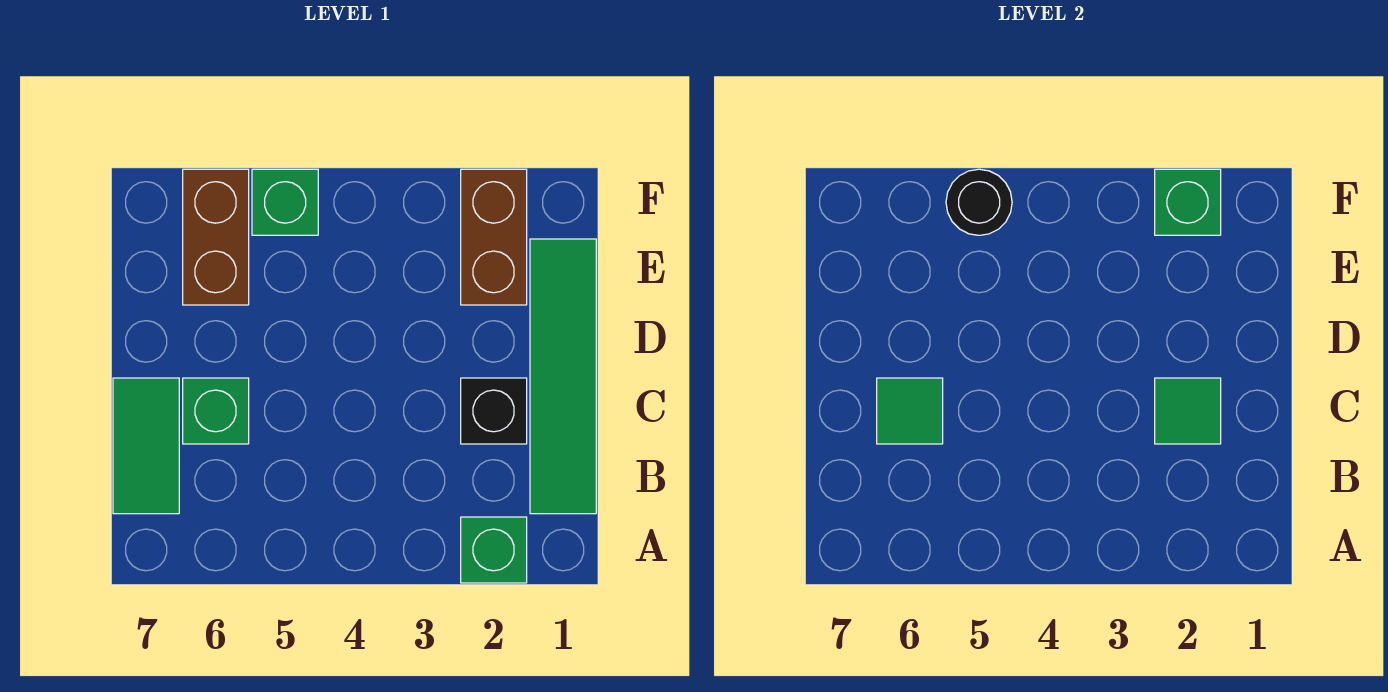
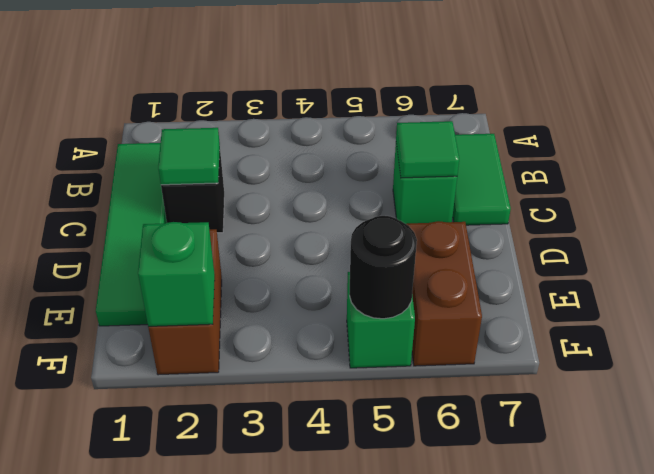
green 1x1 brick [461,517,527,583] -> none

